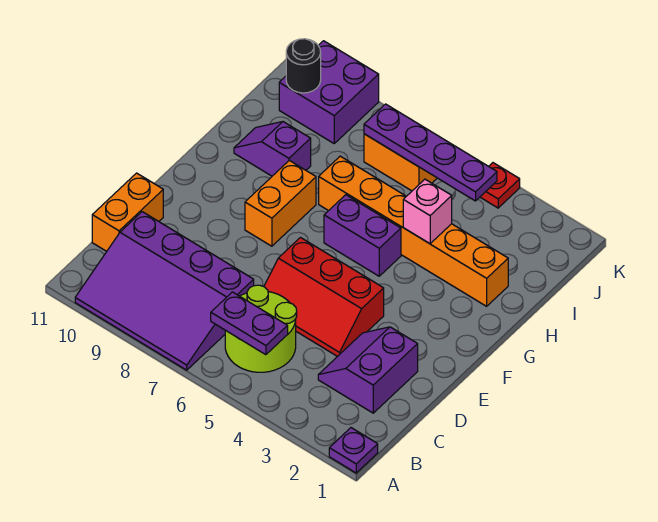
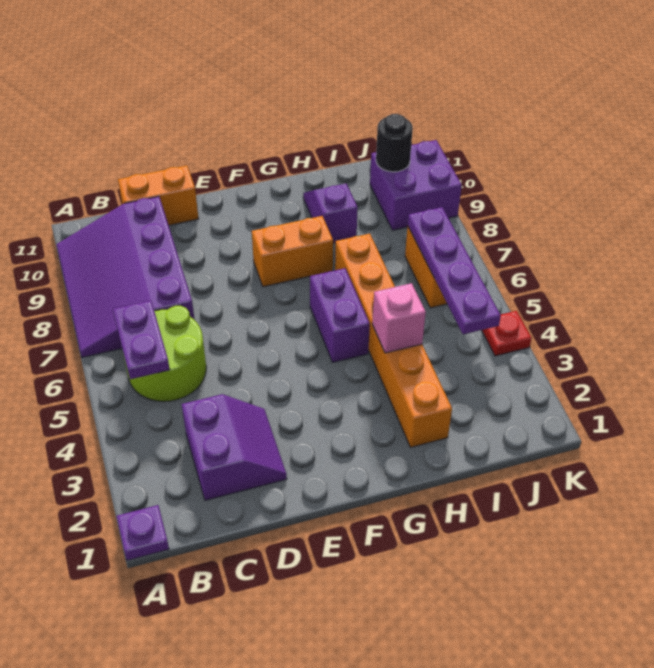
purple 2x2 slope [318,327,418,413] -> purple 2x2 slope turned to [182,394,287,500]
red 2x3 slope [264,238,384,357] -> none

